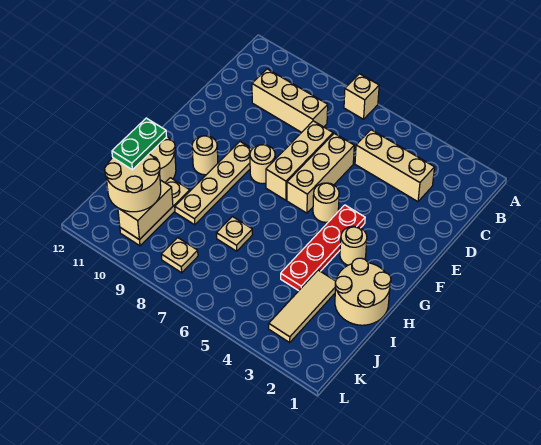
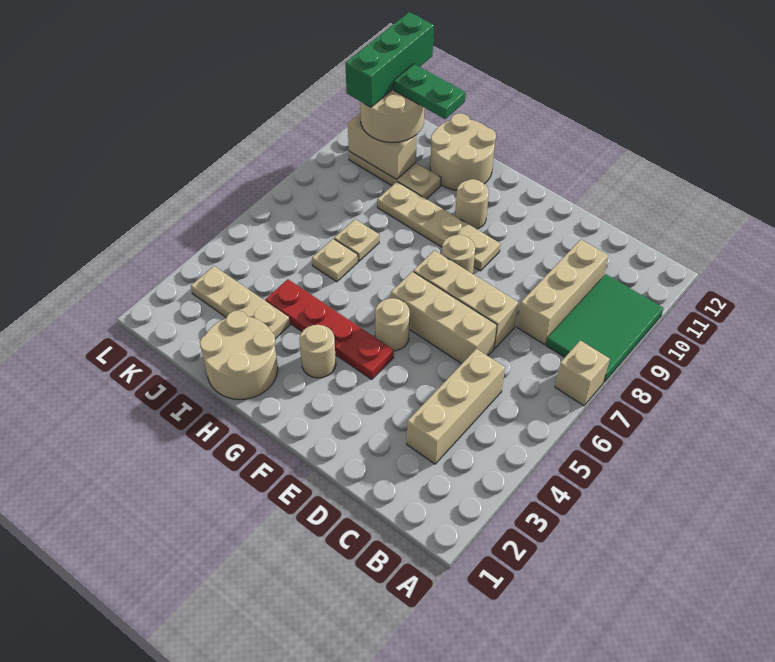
none -> green 2x3 tile [546,274,663,382]
tan 1x3 tile [269,270,336,342] -> tan 1x3 plate [191,266,290,339]
tan 1x1 plate [161,238,198,273] -> tan 1x1 plate moved to [312,239,358,282]
none -> green 1x3 brick [345,12,434,107]

